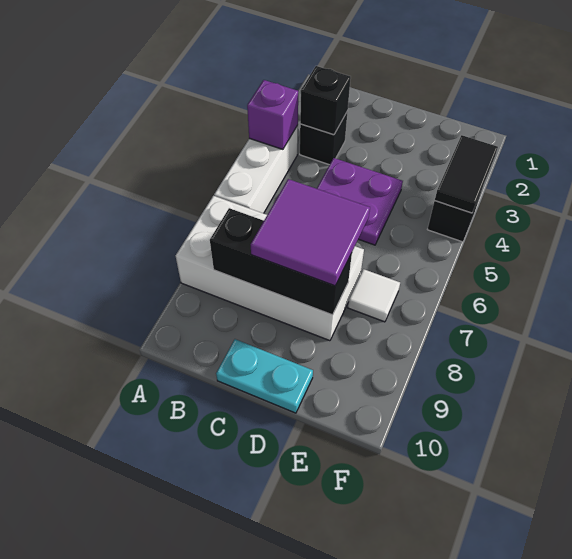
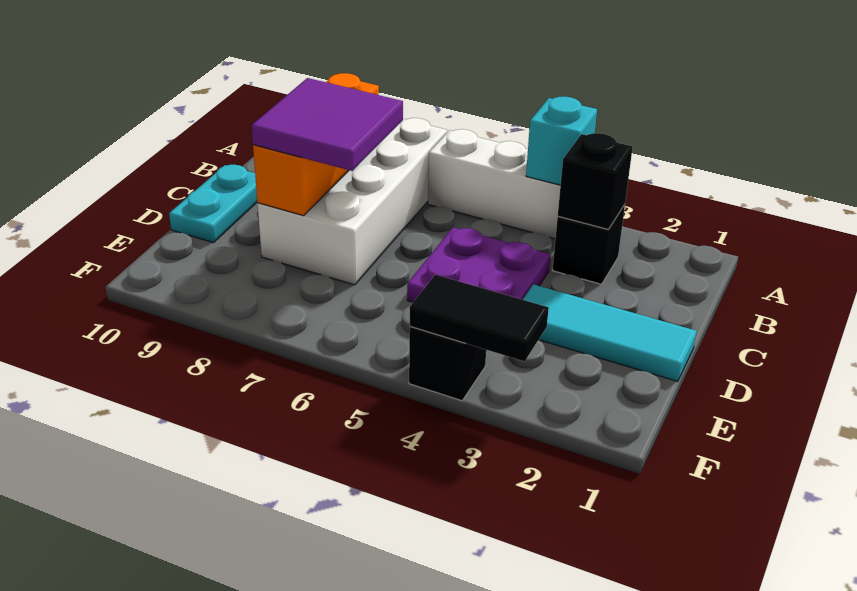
purple 1x1 brick [247,80,298,149] -> cyan 1x1 brick [526,97,597,185]
black 1x3 brick [210,208,352,315] -> orange 1x3 brick [253,73,379,216]
none -> cyan 1x3 tile [523,284,697,381]
white 1x1 tile [348,269,400,322] -> none

